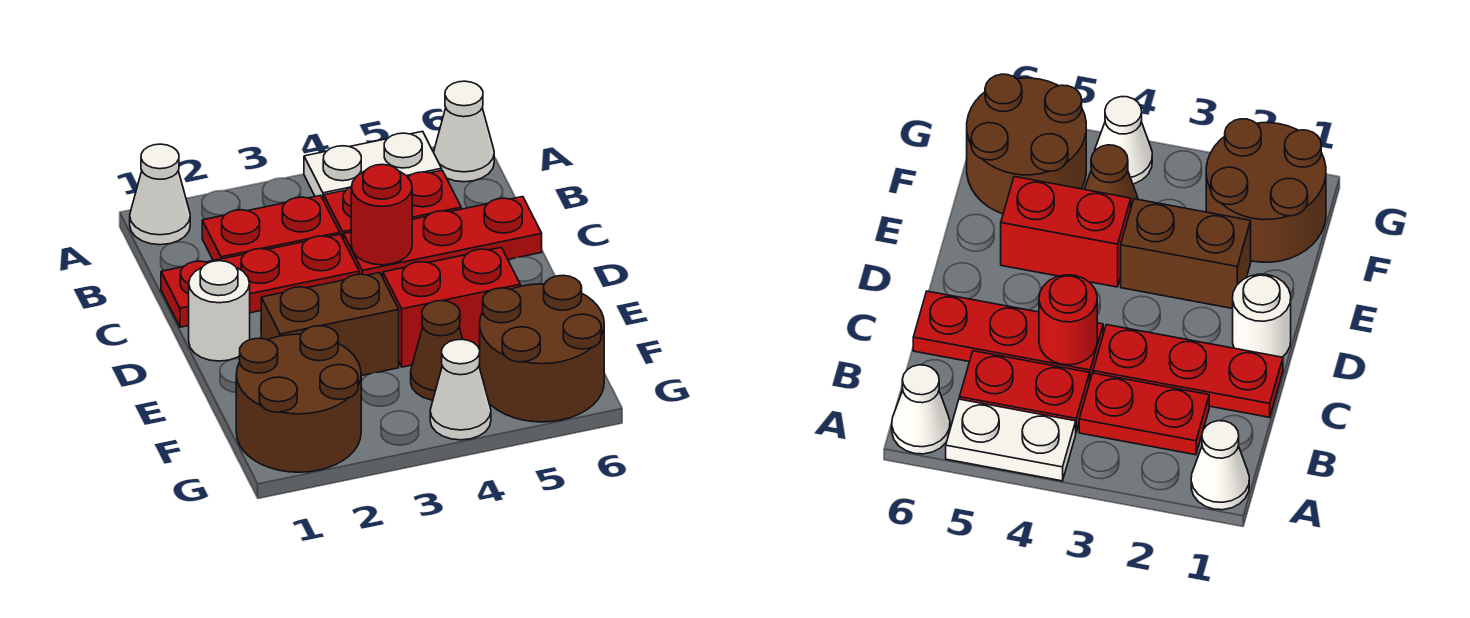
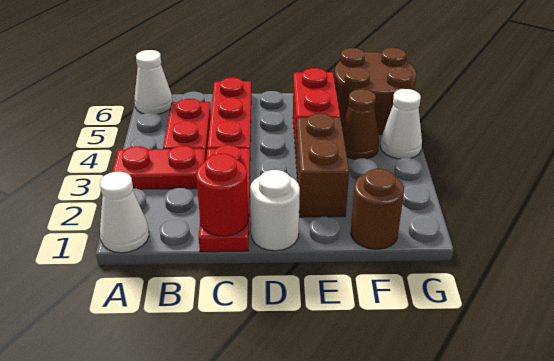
white 1x2 plate [304,131,442,200] -> none
red 1x2 plate [202,195,340,261] -> red 1x2 plate turned to [112,146,206,189]
red 1x1 round brick [351,164,412,265] -> red 1x1 round brick moved to [196,154,248,236]
brown 2x2 round brick [236,326,361,472] -> brown 1x1 round brick [351,169,404,249]

